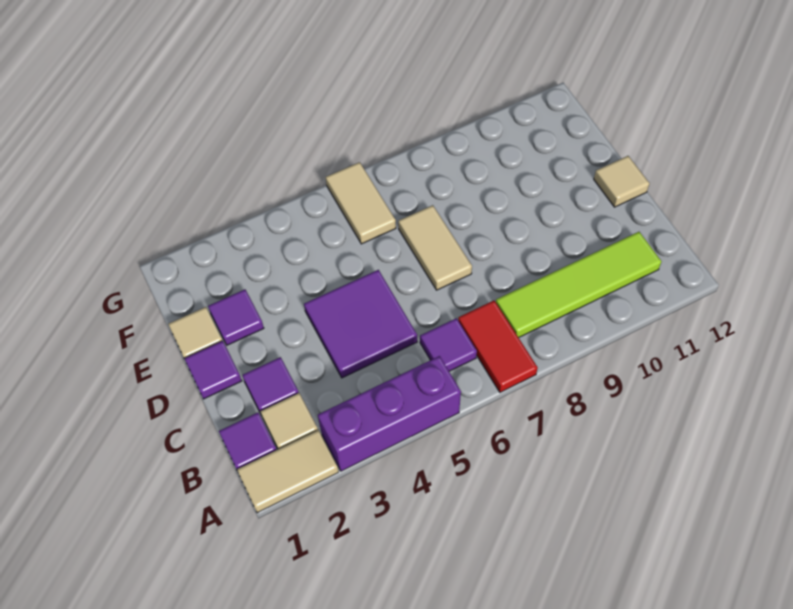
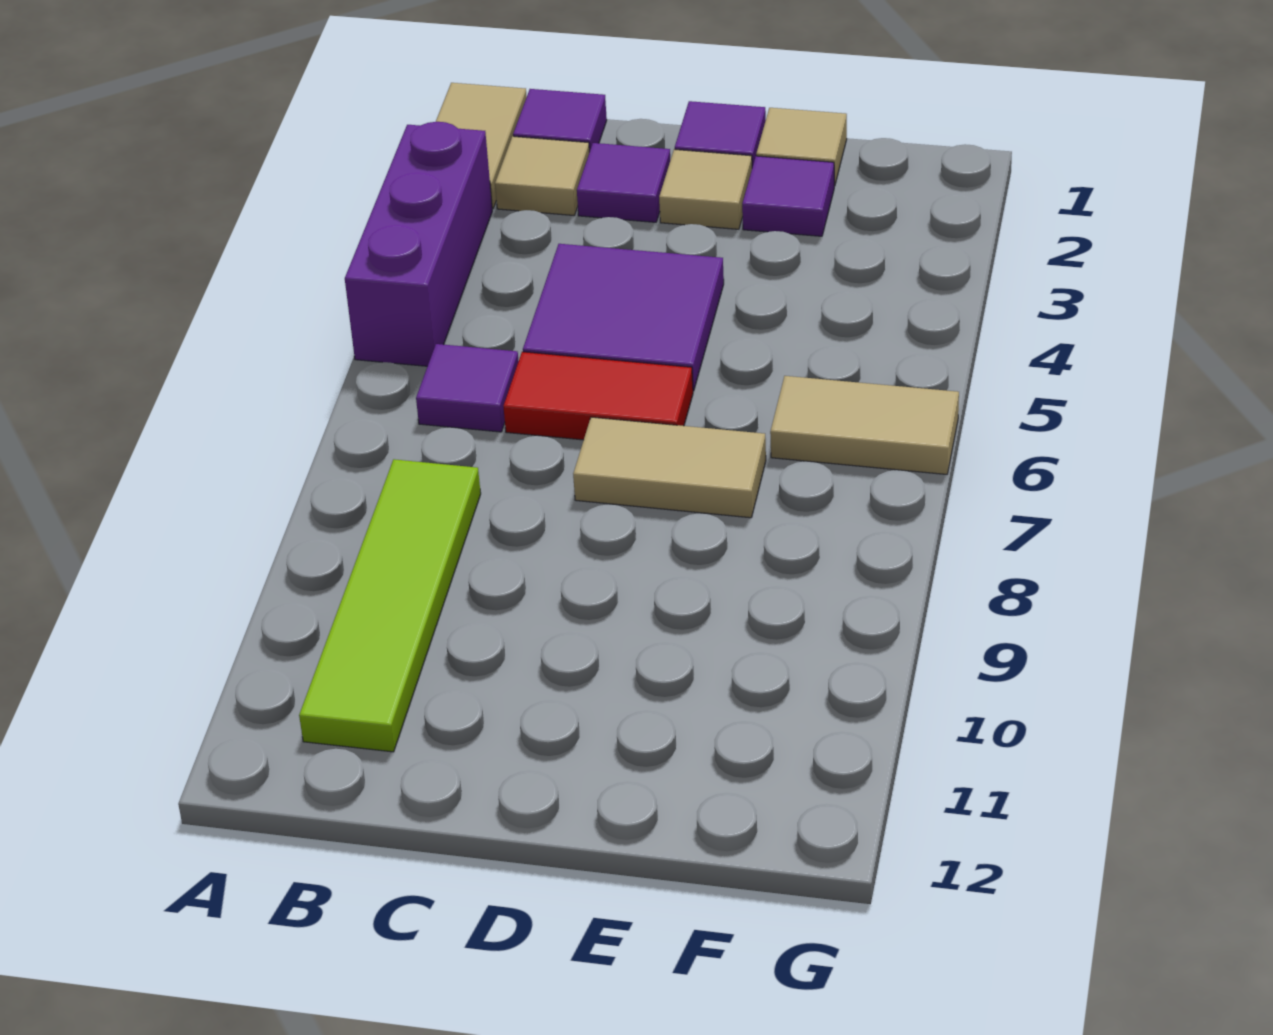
red 1x2 tile [458,301,538,392] -> red 1x2 tile moved to [503,352,693,440]
tan 1x1 tile [594,156,650,207] -> tan 1x1 tile moved to [659,149,752,229]

